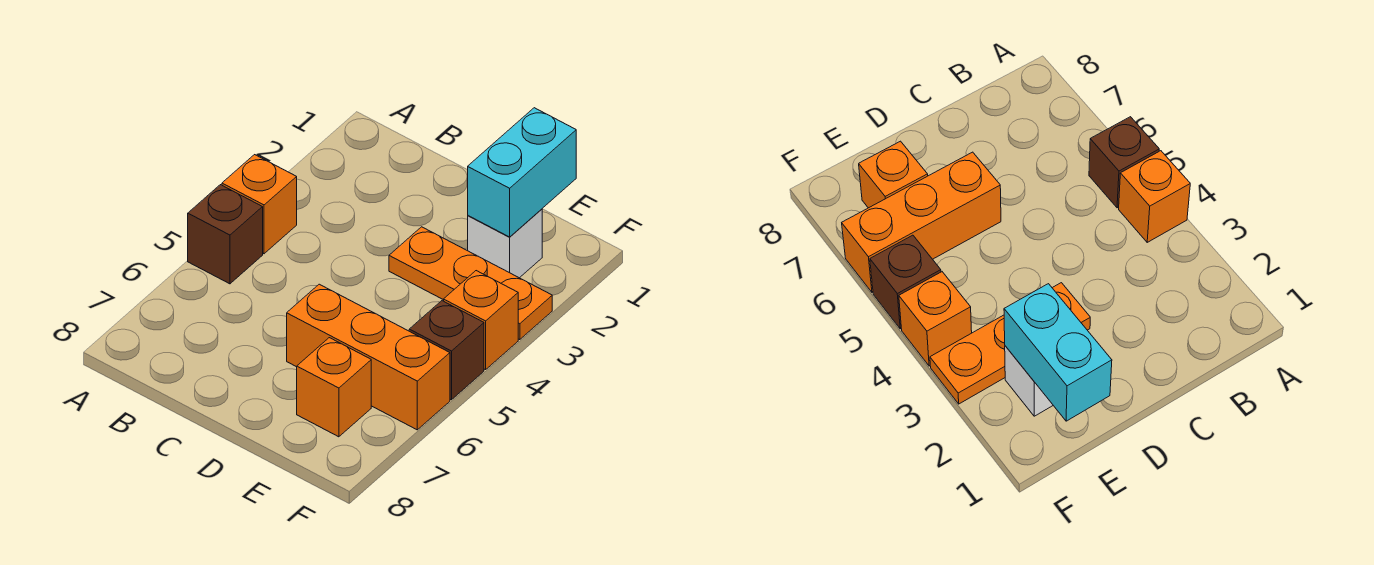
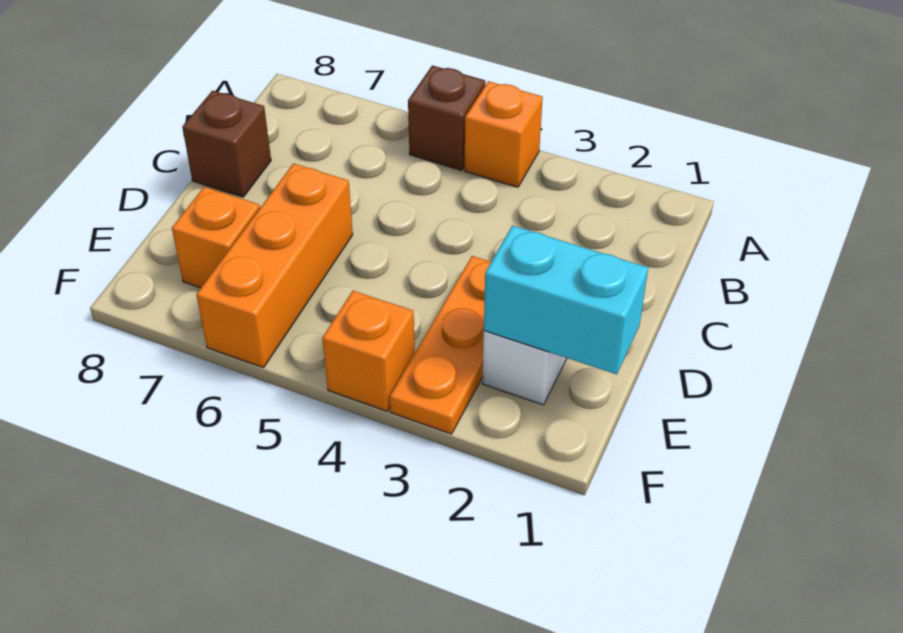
brown 1x1 brick [409,301,484,400] -> brown 1x1 brick moved to [182,91,271,197]

